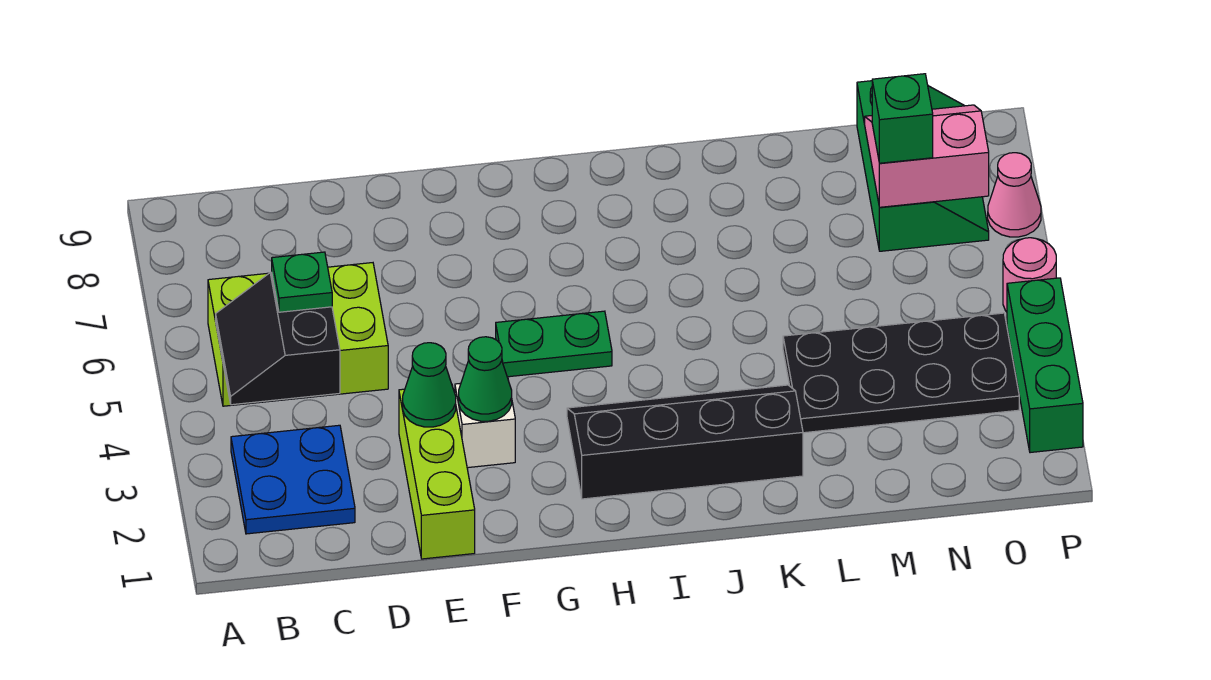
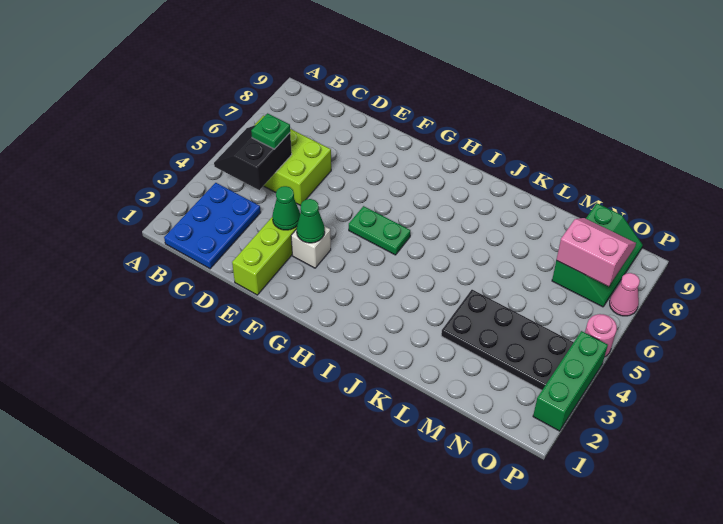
blue 2x2 plate [231,425,355,534] -> blue 2x3 plate [164,183,261,269]
black 2x4 slope [567,385,803,499] -> none
green 1x1 brick [872,74,933,163] -> none

